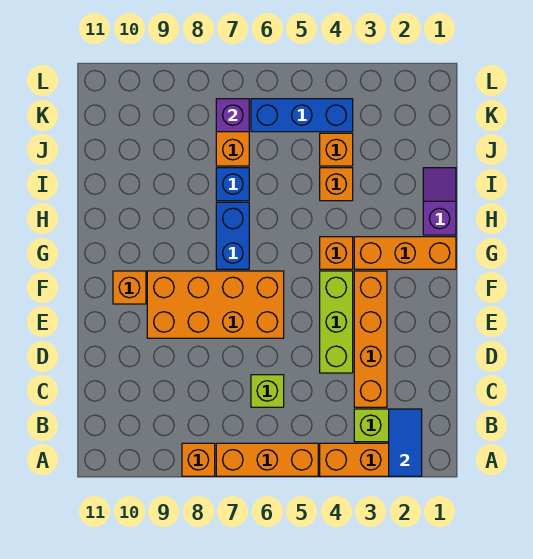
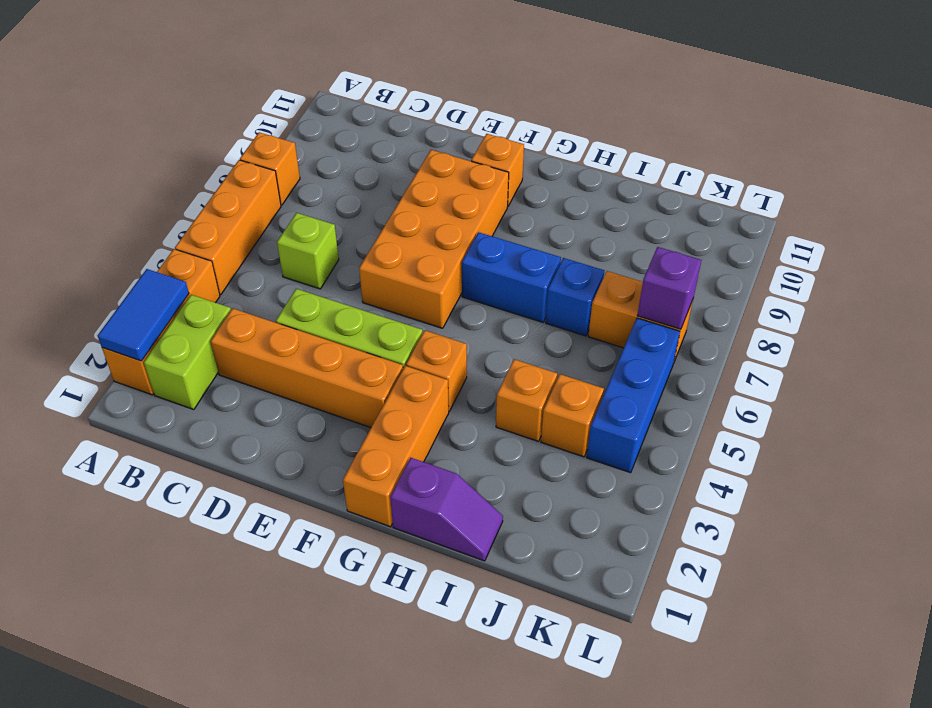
blue 1x2 tile [389,409,422,476] -> blue 1x2 tile turned to [98,269,189,361]

